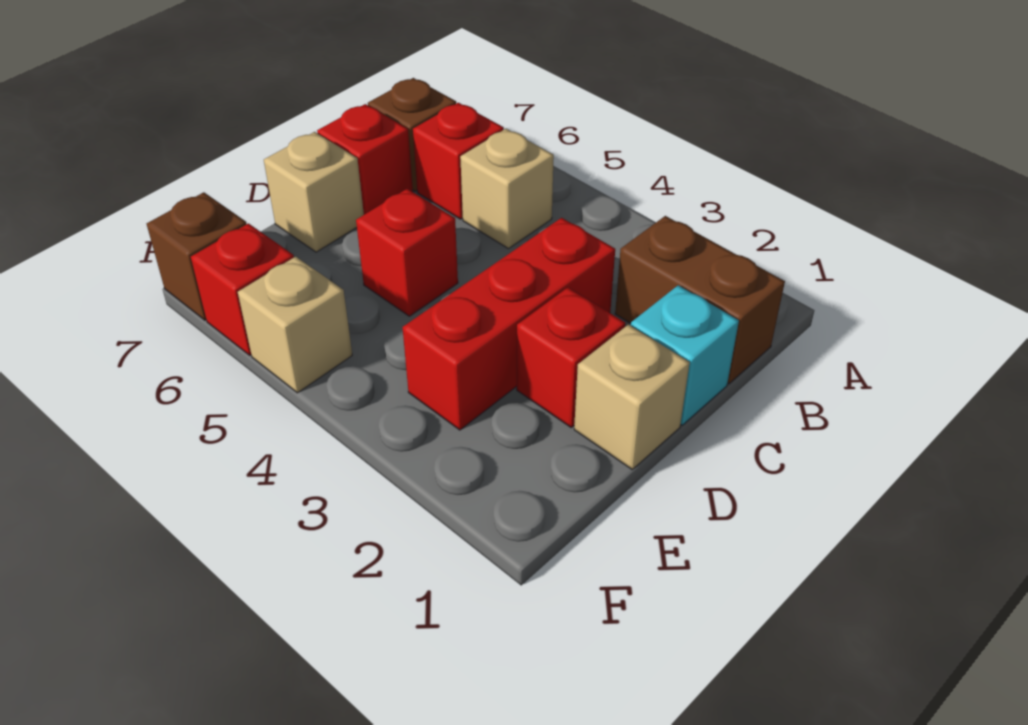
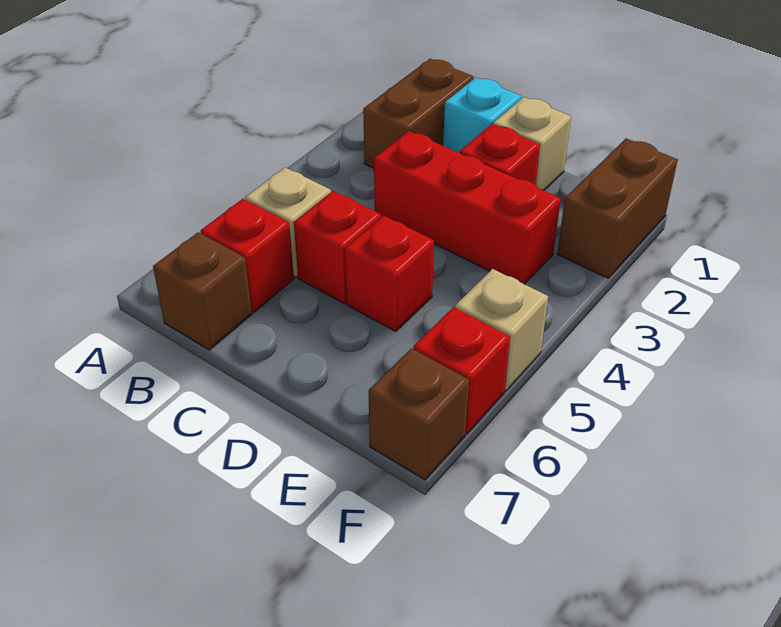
red 1x1 brick [317,104,413,215] -> red 1x1 brick moved to [294,191,381,304]
tan 1x1 brick [264,132,364,252] -> none
none -> brown 1x2 brick [557,139,678,278]

